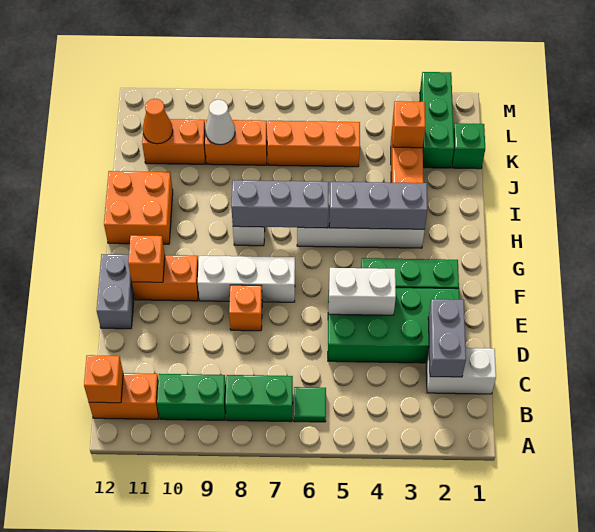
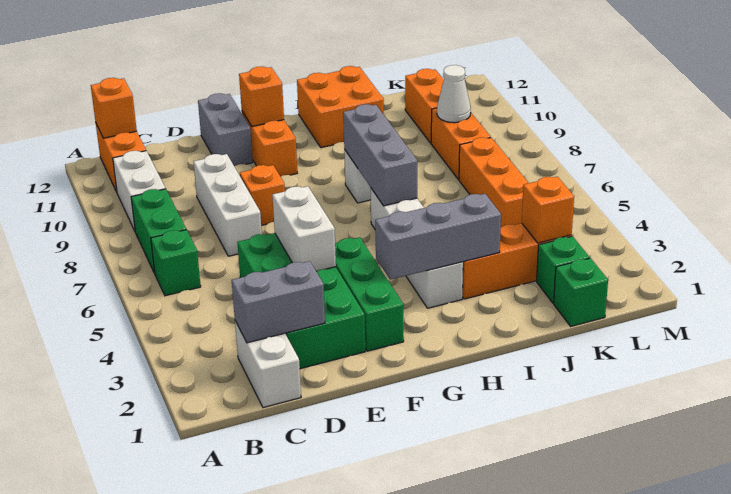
green 1x1 tile [294,387,326,422] -> green 1x1 brick [151,230,201,296]
green 1x2 brick [157,374,226,420] -> white 1x2 brick [113,151,166,231]
grey 1x2 brick [97,254,134,329] -> grey 1x2 brick turned to [198,93,253,166]
white 1x3 brick [198,256,295,302] -> white 1x3 brick moved to [194,154,262,256]
grey 1x3 brick [329,182,427,229] -> grey 1x3 brick turned to [375,194,501,280]
green 1x3 brick [420,72,454,168] -> green 1x1 brick [537,236,590,303]
orange 1x1 cone [143,99,173,144] -> none

